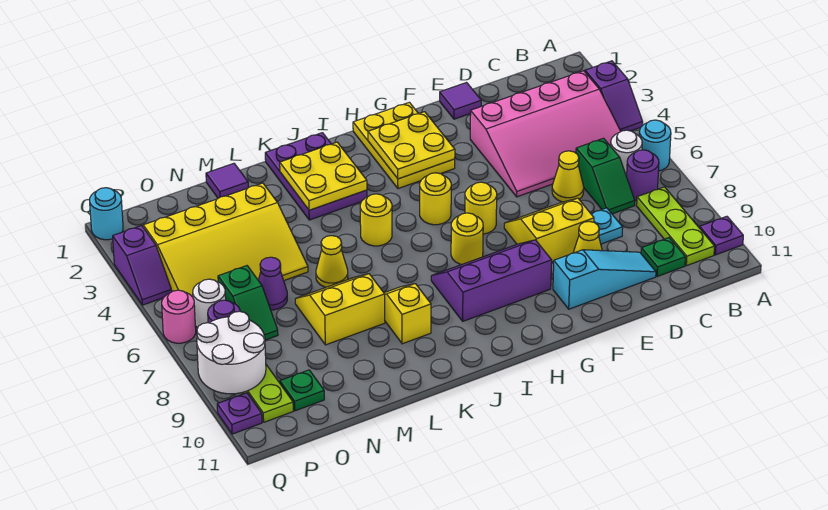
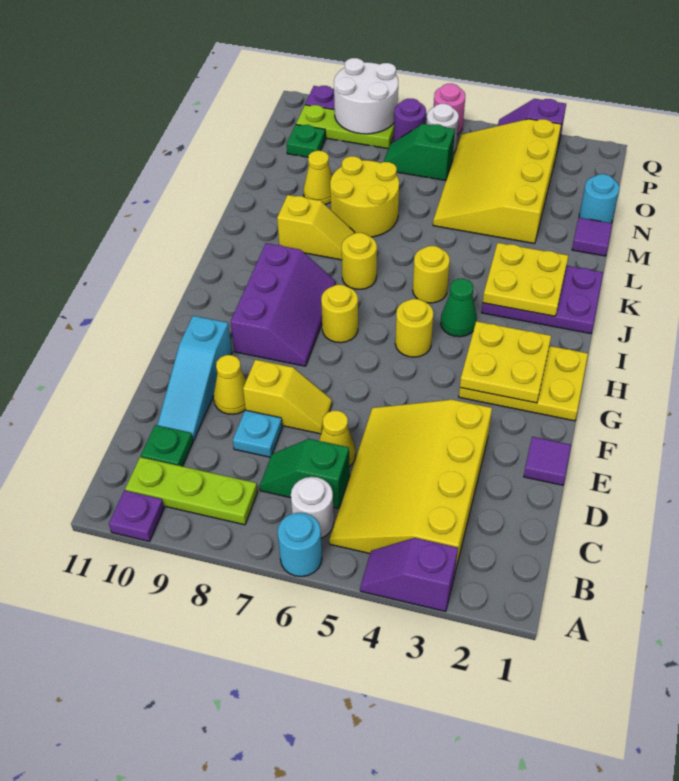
pink 3x4 slope [470,71,621,197] -> yellow 3x4 slope [329,400,492,571]
purple 1x1 round brick [627,150,659,201] -> none
yellow 2x2 slope [504,198,594,262] -> yellow 1x2 slope [243,360,332,434]
yellow 1x1 round brick [465,182,497,234] -> yellow 1x1 round brick moved to [342,233,377,289]
none -> green 1x1 cone [441,279,477,337]
yellow 1x1 cone [316,236,348,287] -> yellow 1x1 cone moved to [304,151,332,204]
yellow 2x2 slope [295,274,385,345] -> yellow 2x2 round brick [330,156,399,237]
purple 1x1 cone [258,257,287,310] -> none
cyan 1x1 round brick [90,188,123,240] -> cyan 1x1 round brick moved to [579,174,619,223]

